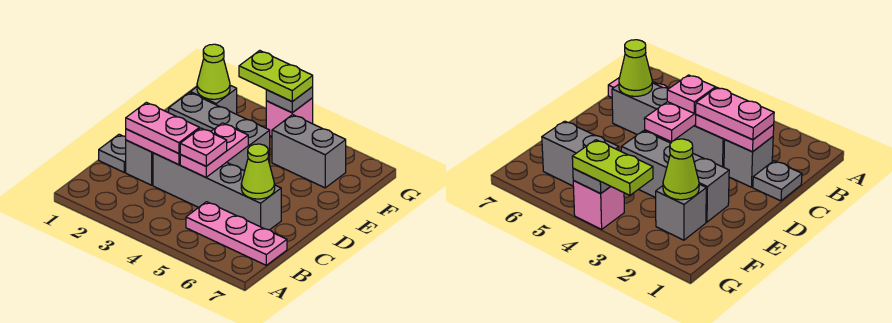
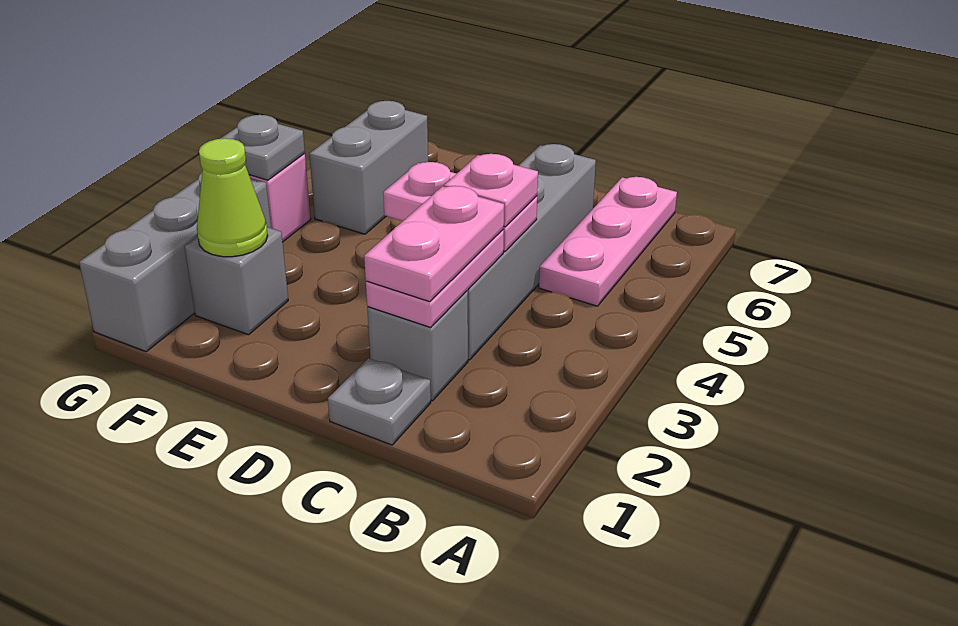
lime 1x1 cone [241,144,275,199] -> none
grey 1x3 brick [169,92,270,171] -> grey 1x3 brick moved to [79,173,271,351]
lime 1x2 plate [239,50,313,101] -> none

